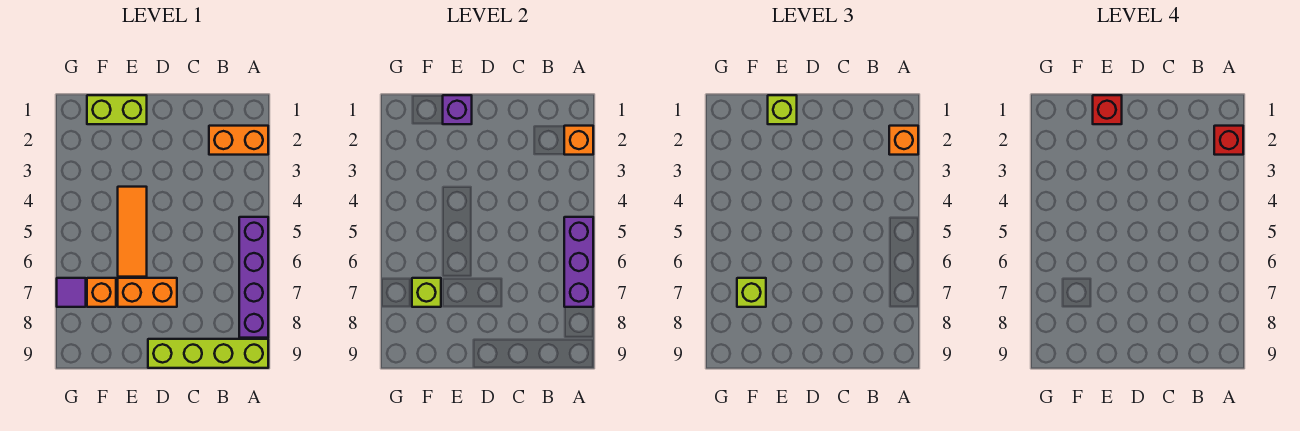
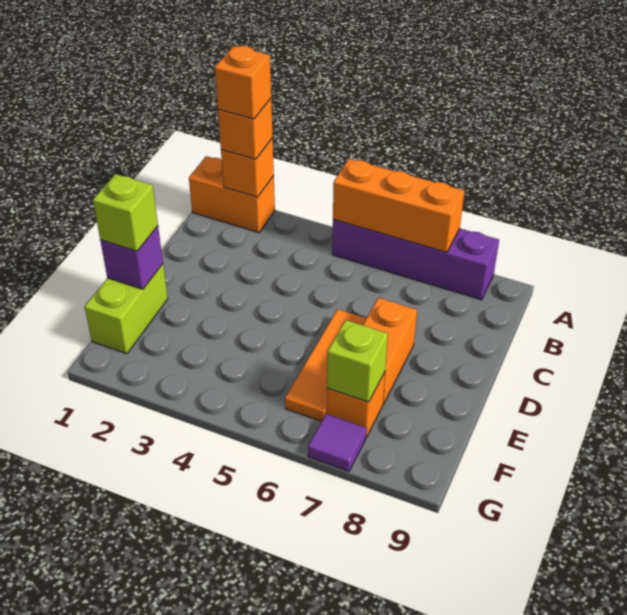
orange 1x2 brick [209,126,268,155] -> orange 1x2 brick turned to [189,156,275,233]
red 1x1 brick [1214,126,1243,155] -> orange 1x1 brick [215,46,271,119]
purple 1x3 brick [564,217,593,307] -> orange 1x3 brick [333,159,464,252]
lime 1x4 brick [148,339,268,368] -> none
red 1x1 brick [1093,95,1122,124] -> none
orange 1x3 tile [118,187,147,277] -> orange 1x3 tile turned to [285,309,366,421]
lime 1x1 brick [737,278,766,307] -> none

